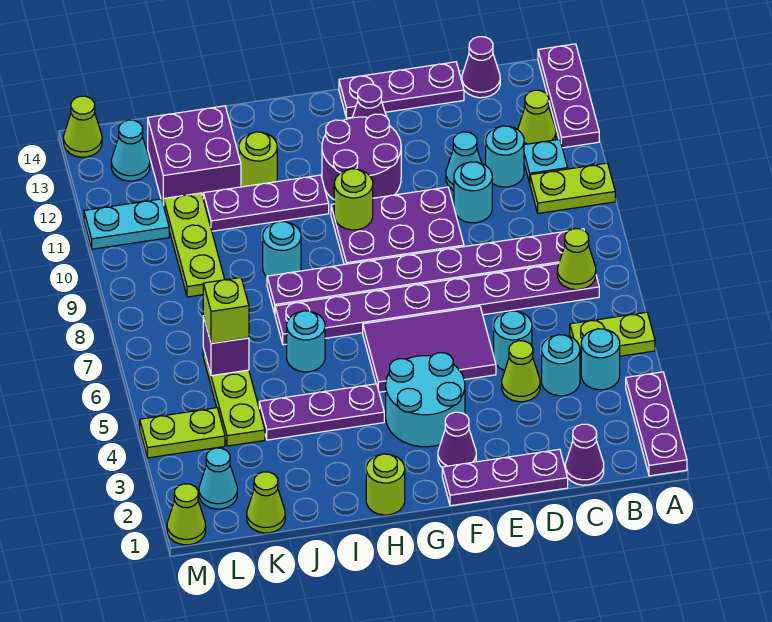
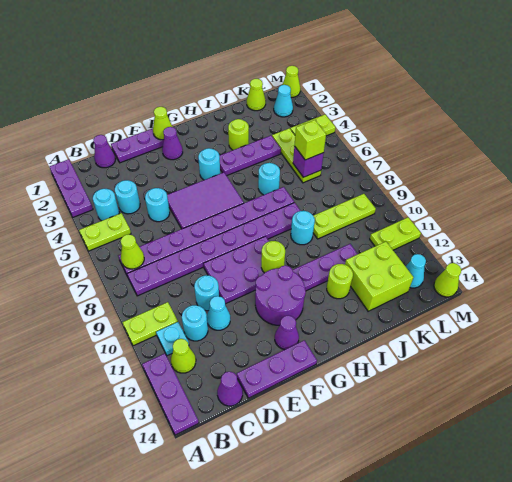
lime 1x1 cone [502,341,540,402] -> lime 1x1 cone moved to [153,107,172,140]
cyan 2x2 round brick [386,353,465,447] -> cyan 1x1 round brick [198,148,220,180]
lime 1x1 round brick [366,454,405,515] -> lime 1x1 round brick moved to [228,119,249,150]
purple 2x2 brick [148,106,241,205] -> lime 2x2 brick [345,242,413,311]
lime 1x3 plate [164,193,225,297] -> lime 1x3 plate turned to [313,194,376,239]
cyan 1x2 plate [84,199,169,249] -> lime 1x2 plate [370,218,421,250]

